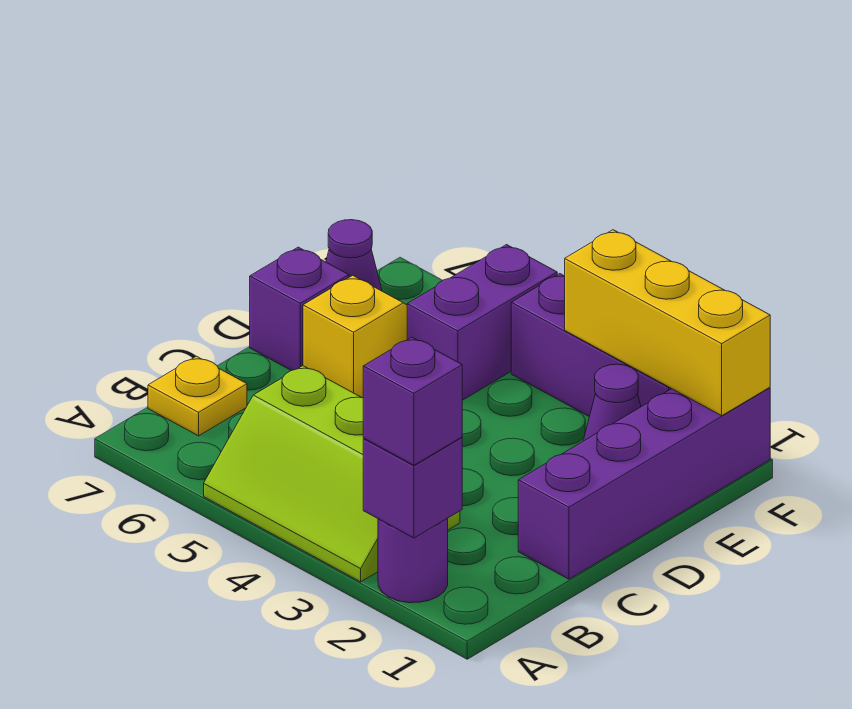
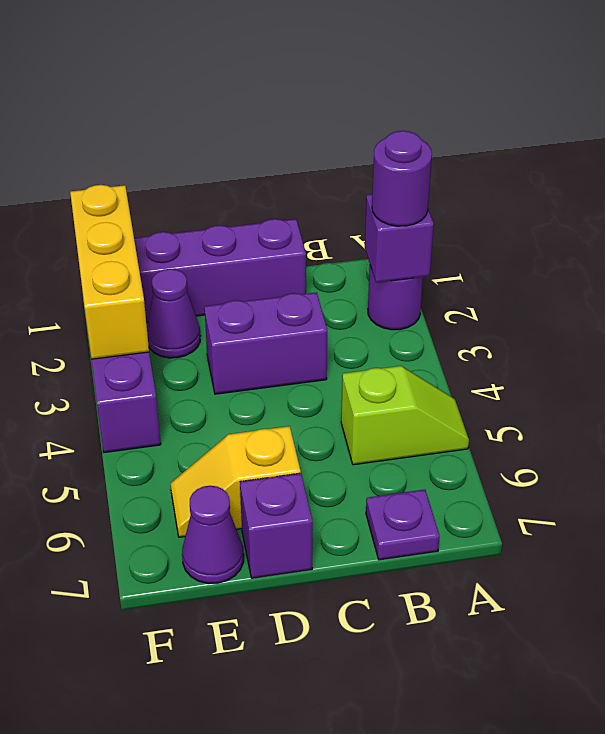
purple 1x1 brick [363,337,462,465] -> purple 1x1 round brick [372,131,432,226]
lime 2x3 slope [204,366,460,582] -> lime 1x2 slope [341,366,469,465]
yellow 1x1 plate [148,356,247,436] -> purple 1x1 plate [366,489,440,560]
purple 1x2 brick [407,245,557,400] -> purple 1x2 brick moved to [204,292,327,394]

